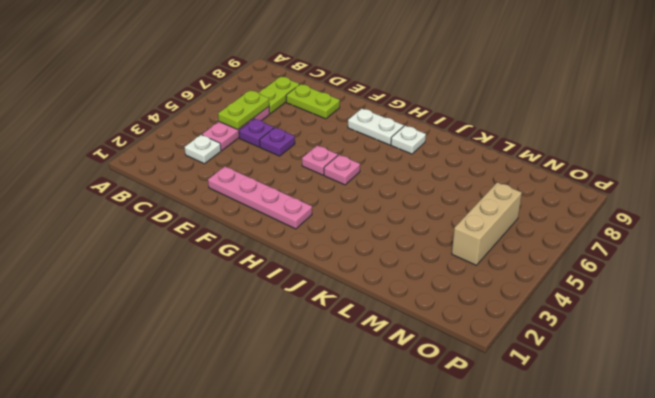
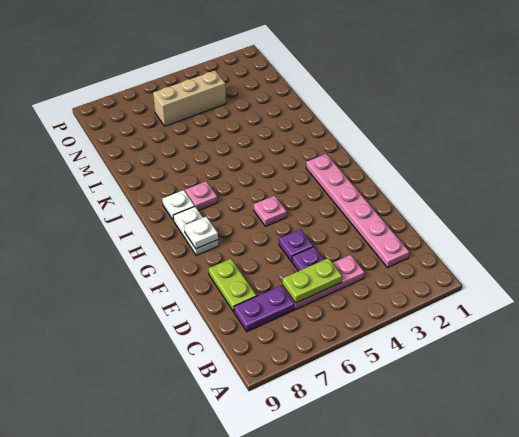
white 1x1 plate [185,135,221,164] -> white 1x1 plate moved to [184,216,218,249]
lime 1x2 plate [259,77,299,114] -> purple 1x2 plate [234,286,294,332]
pink 1x4 plate [208,166,312,229] -> pink 1x6 plate [306,154,409,268]
pink 1x1 plate [324,155,360,185] -> pink 1x1 plate moved to [185,181,218,211]

